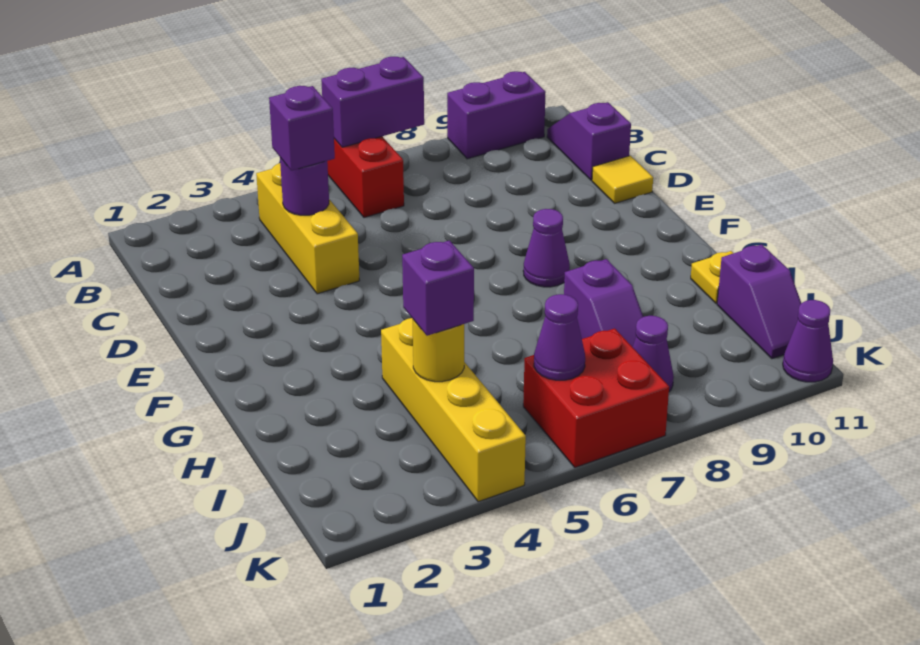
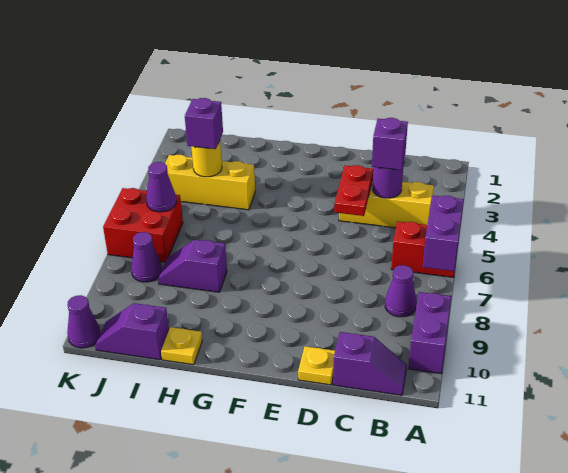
none -> red 1x2 plate [334,165,373,216]
yellow 1x1 tile [592,156,653,204] -> yellow 1x1 plate [298,346,335,385]
purple 1x1 cone [523,209,570,287] -> purple 1x1 cone moved to [385,265,417,317]
yellow 1x4 brick [381,318,526,502] -> yellow 1x3 brick [165,155,255,210]

